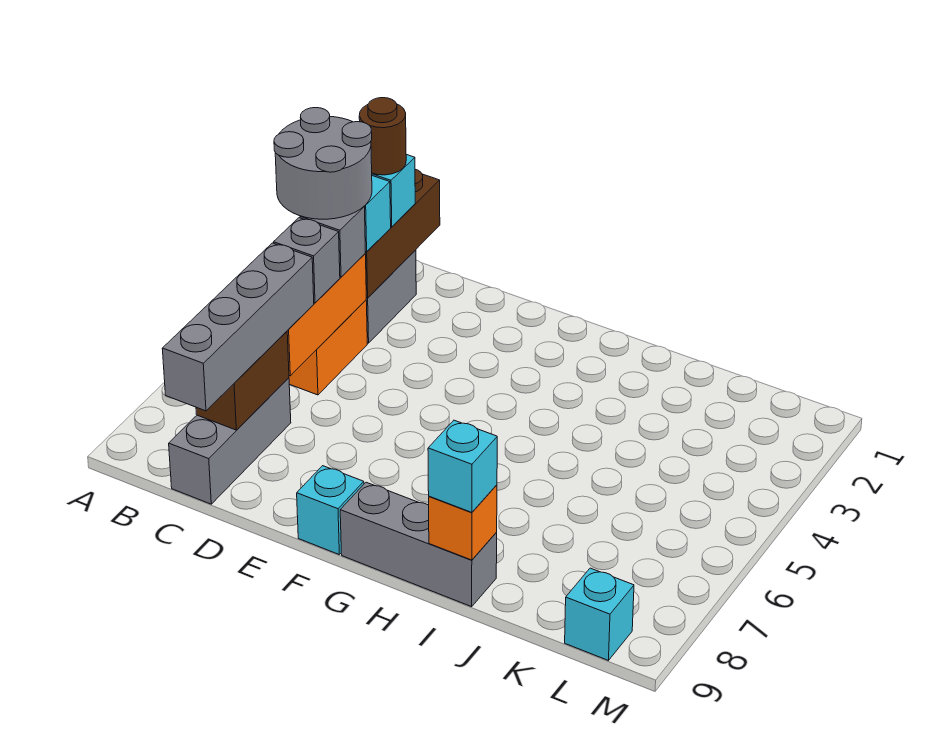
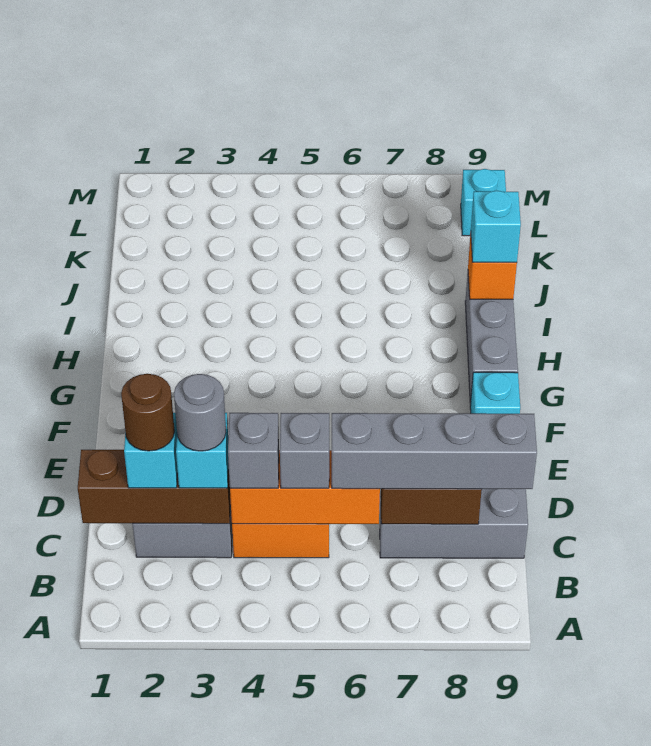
grey 2x2 round brick [274,108,372,219] -> grey 1x1 round brick [174,374,226,451]

